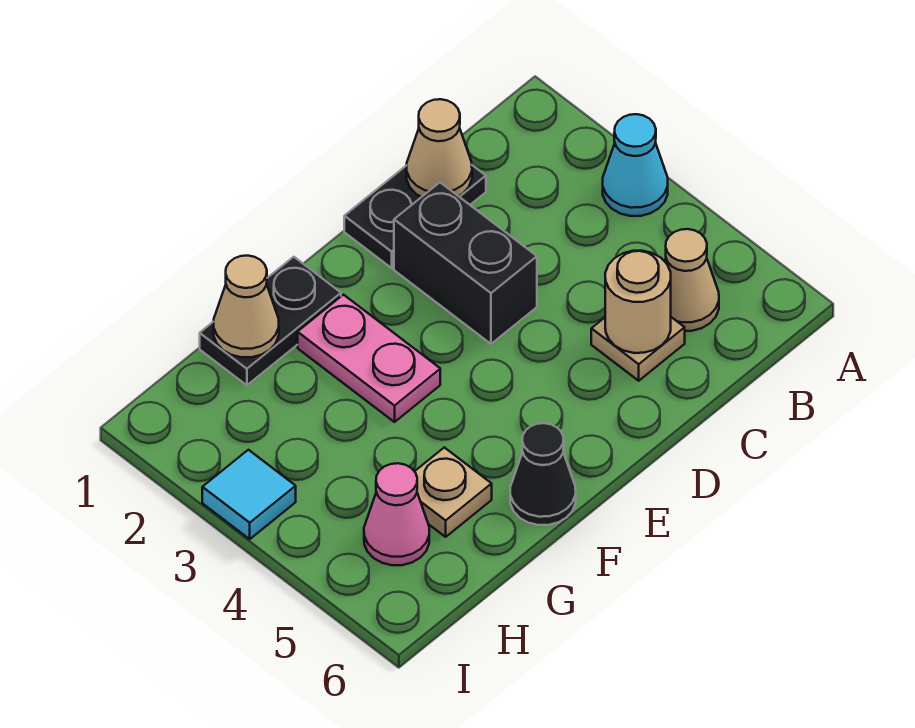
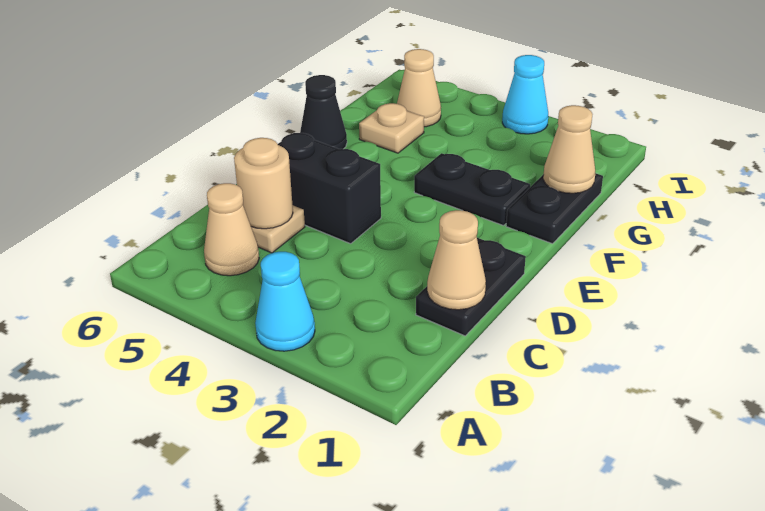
black 1x2 brick [394,183,537,344] -> black 1x2 brick moved to [278,133,381,244]
pink 1x2 plate [298,295,440,422] -> black 1x2 plate [414,153,530,226]
pink 1x1 cone [364,463,429,565] -> tan 1x1 cone [397,49,441,127]
cyan 1x1 tile [202,450,296,539] -> cyan 1x1 cone [502,55,548,134]

